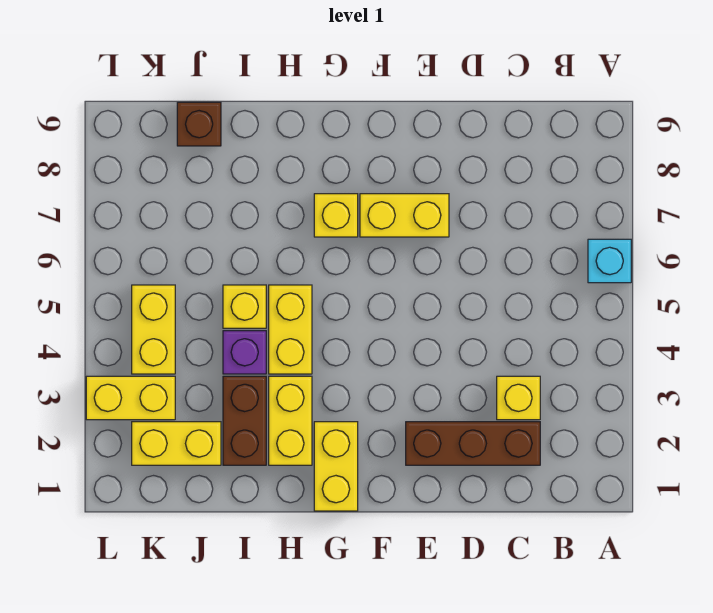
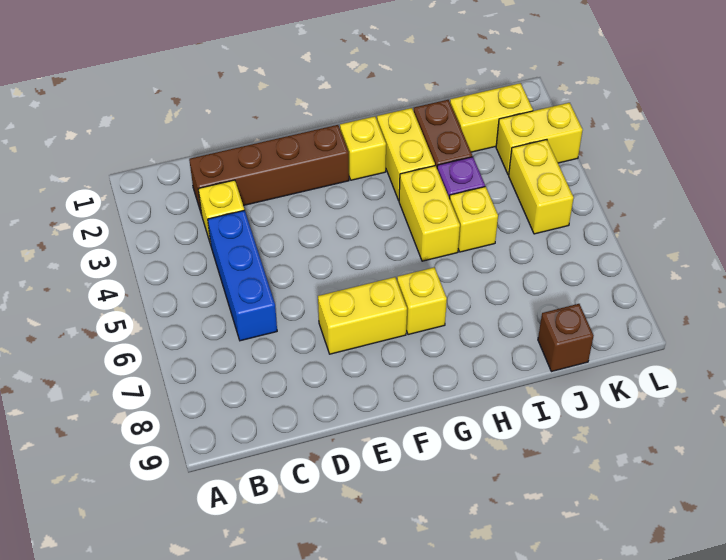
cyan 1x1 brick [588,239,631,283] -> none
brown 1x3 brick [406,422,540,465] -> brown 1x4 brick [189,125,349,215]
none -> blue 1x3 brick [208,210,277,341]
yellow 1x2 brick [314,422,358,511] -> yellow 1x1 brick [340,116,386,180]

